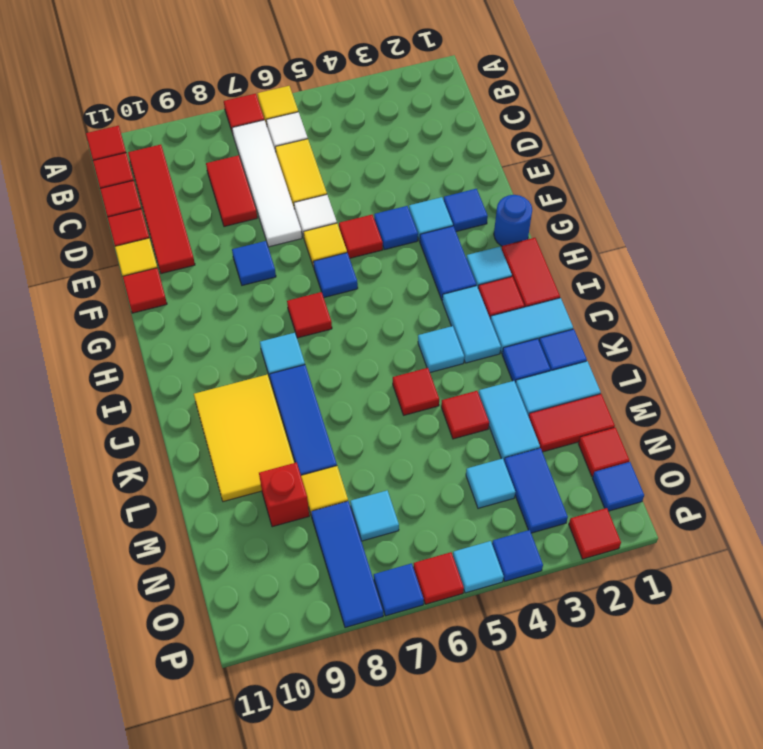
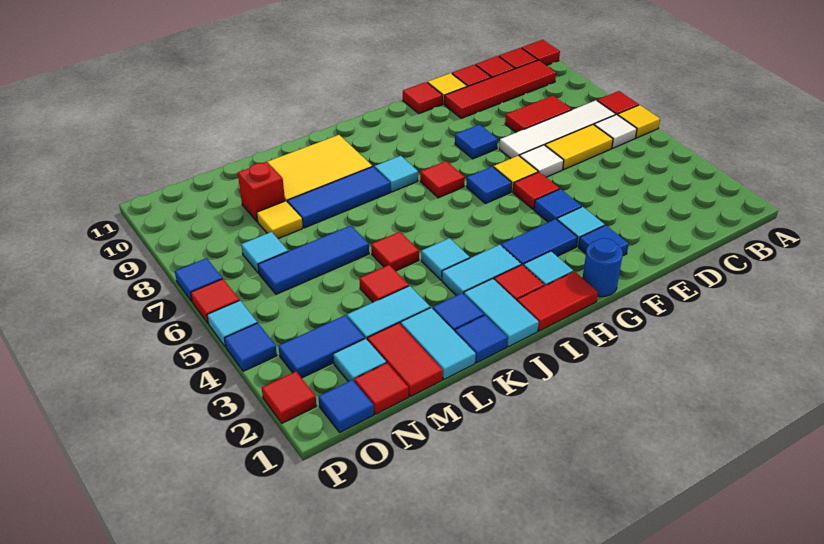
cyan 1x1 tile [466,459,515,508] -> cyan 1x1 tile moved to [333,339,386,382]
blue 1x3 tile [311,501,383,628] -> blue 1x3 tile moved to [258,226,369,294]

